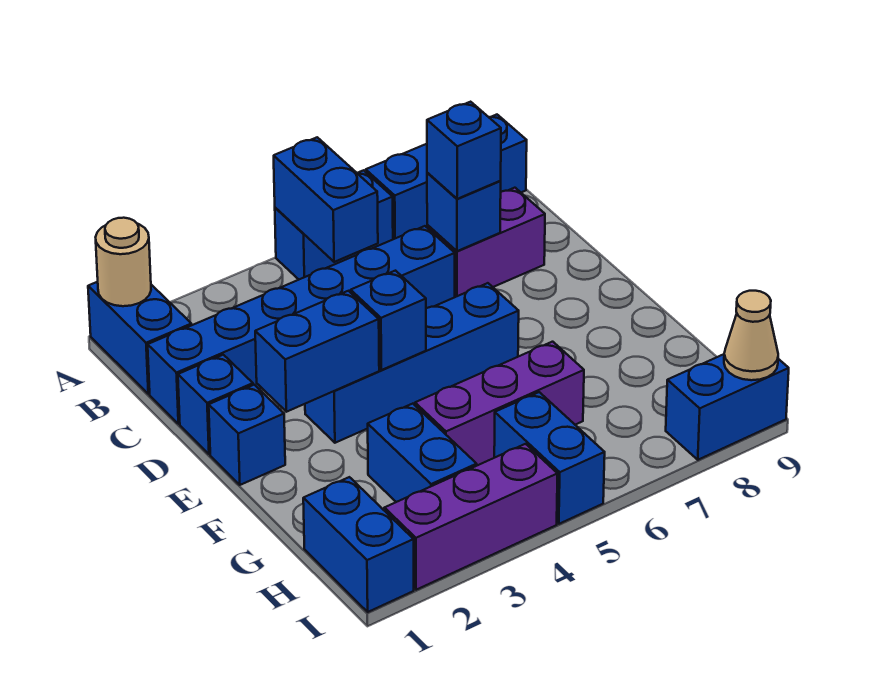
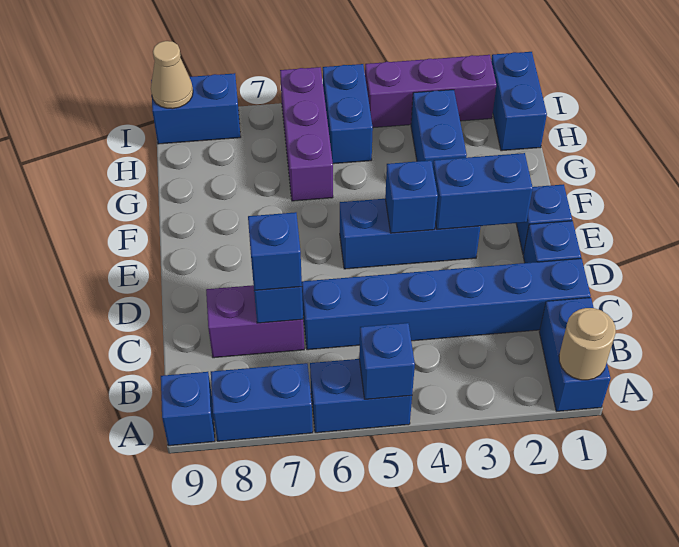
blue 1x2 brick [274,137,378,262] -> blue 1x1 brick [359,323,415,399]
blue 1x4 brick [305,283,519,443] -> blue 1x3 brick [340,199,481,269]
purple 1x3 brick [415,342,584,465] -> purple 1x3 brick turned to [280,67,333,201]

